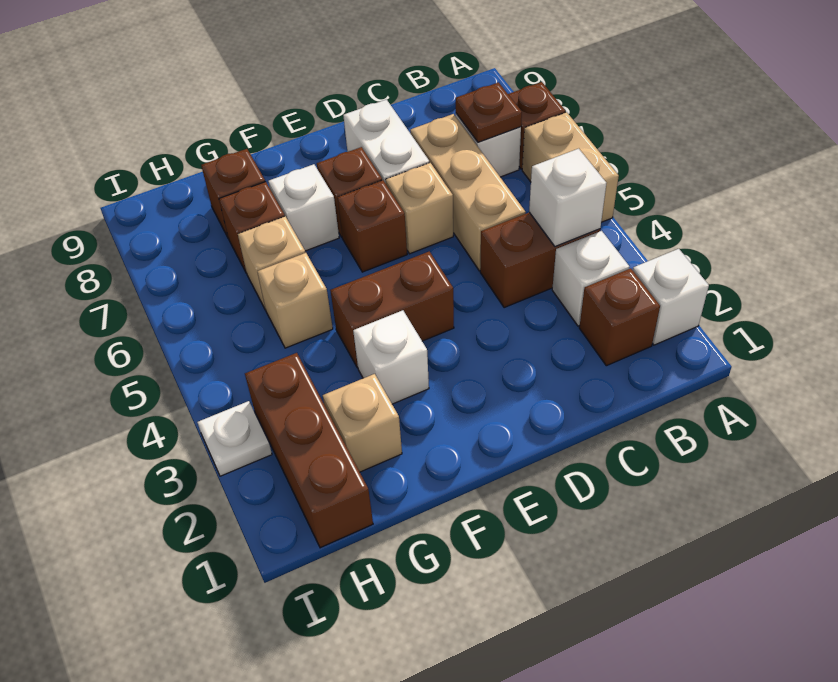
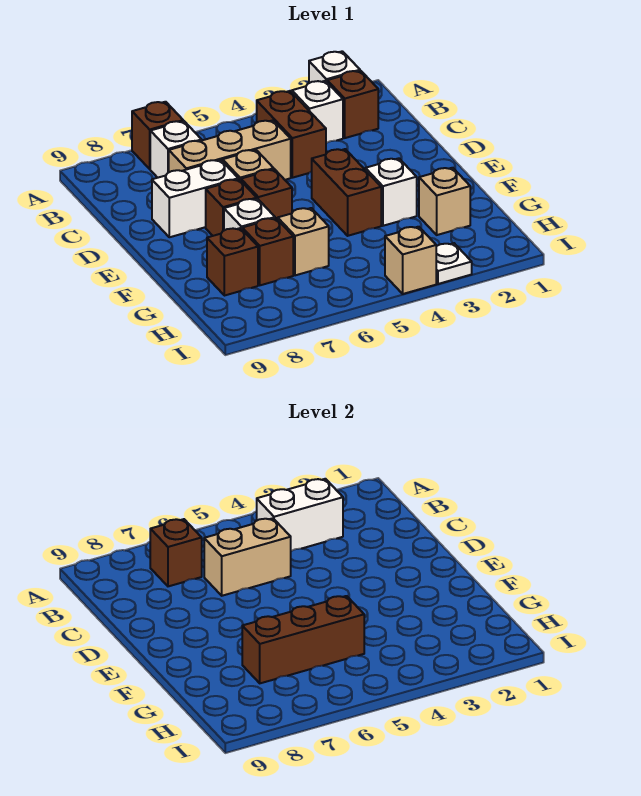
tan 1x2 brick [522,112,619,222] -> tan 1x2 brick moved to [204,518,291,596]
white 1x1 brick [529,149,606,246] -> white 1x2 brick [257,479,343,551]
brown 1x1 plate [456,82,522,142] -> brown 1x1 brick [150,519,202,586]
tan 1x1 brick [257,253,333,348] -> tan 1x1 brick moved to [385,227,436,294]
brown 1x3 brick [245,353,373,548] -> brown 1x3 brick moved to [242,596,364,683]

